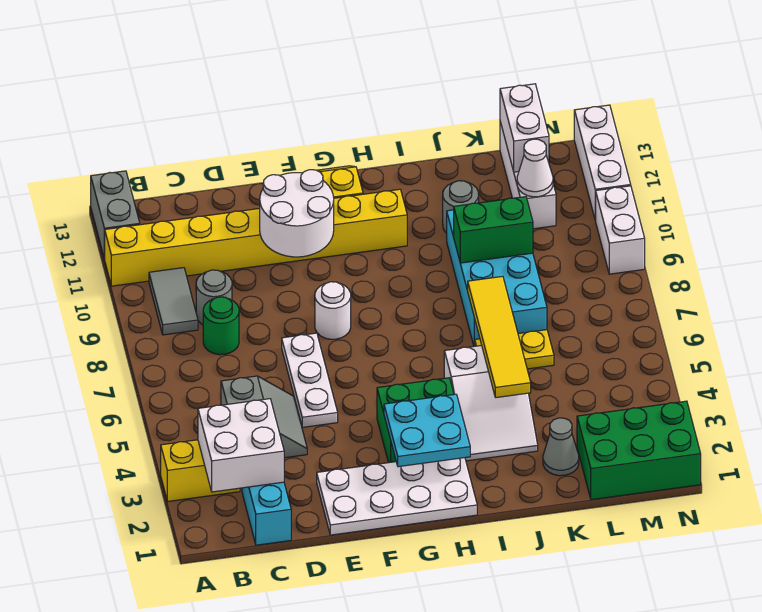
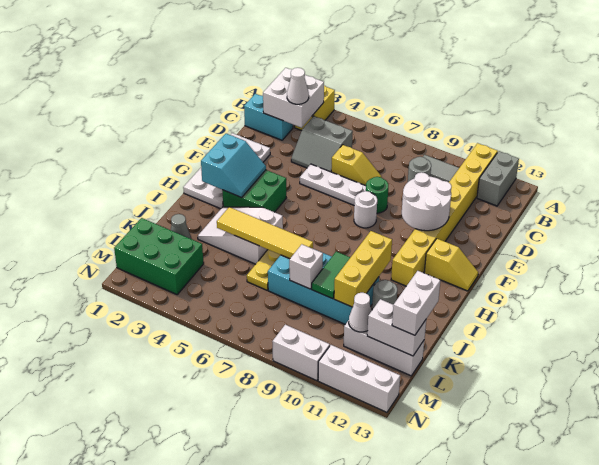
grey 1x2 brick [91,171,140,259] -> grey 1x2 brick turned to [477,151,519,206]
none -> white 1x1 cone [287,68,309,104]
green 1x1 round brick [203,297,239,355] -> green 1x1 round brick moved to [366,177,388,213]
none -> yellow 1x2 slope [331,145,382,186]
cyan 2x2 plate [384,394,470,467] -> cyan 2x2 slope [201,134,266,198]
none -> yellow 1x3 brick [334,231,392,307]
green 1x2 brick [454,197,533,263] -> green 1x2 tile [312,252,350,299]
none -> white 1x1 brick [289,244,323,289]
none -> white 1x2 brick [392,271,440,335]
green 2x3 brick [577,401,701,500] -> green 2x3 brick turned to [114,218,204,294]

